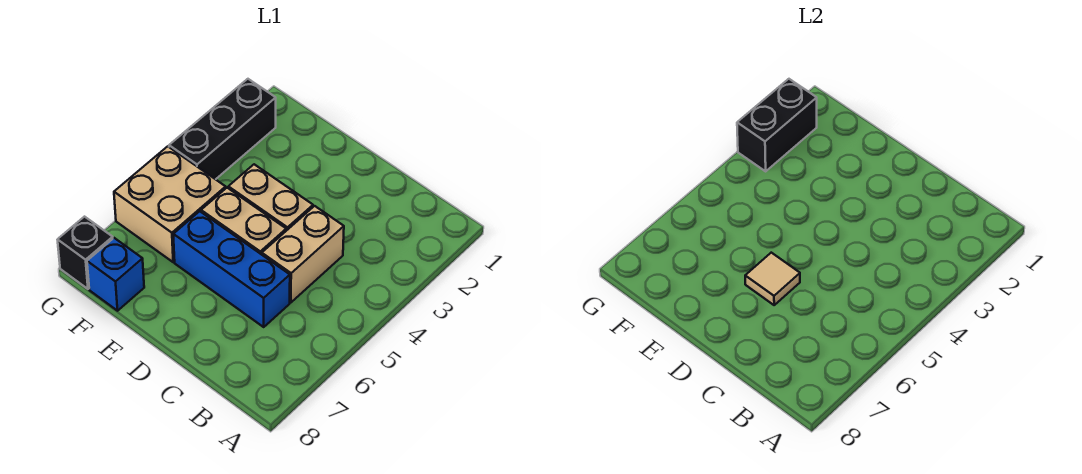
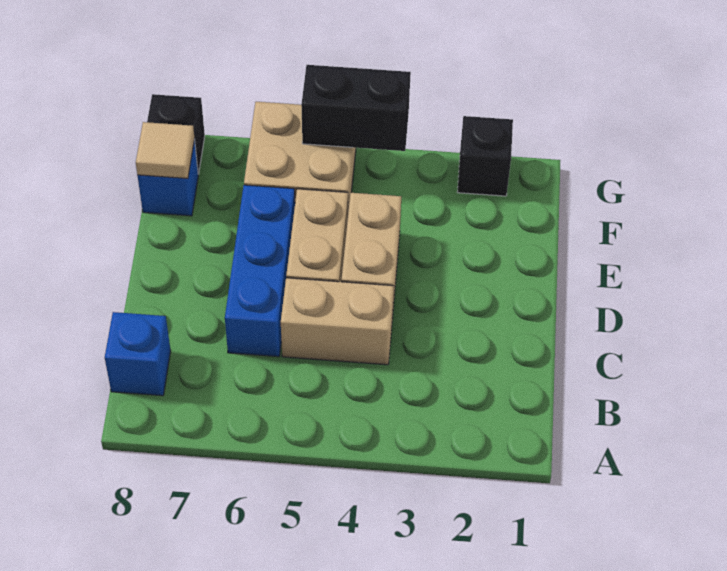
none -> blue 1x1 brick [105,312,171,396]
tan 1x1 tile [745,253,800,305] -> tan 1x1 tile moved to [136,122,195,179]
black 1x3 brick [169,79,276,179] -> black 1x1 brick [457,116,513,196]
black 1x2 brick [737,79,817,171] -> black 1x2 brick moved to [301,65,411,151]

